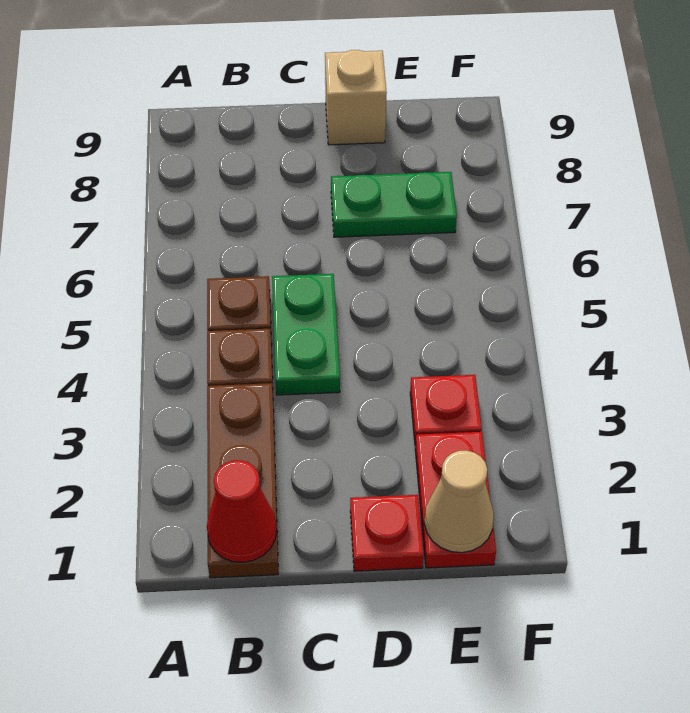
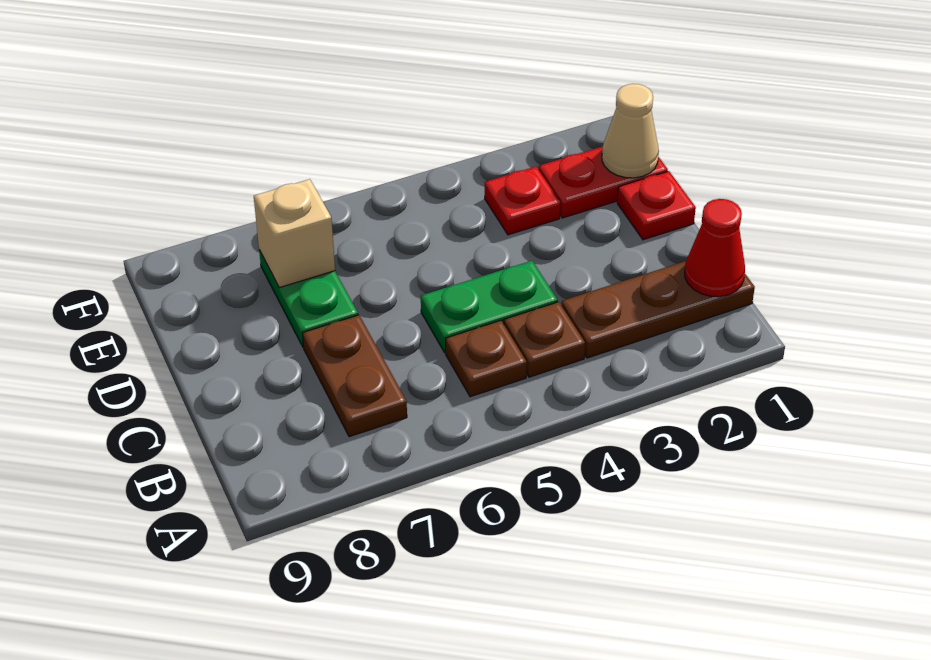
none -> brown 1x2 plate [302,315,407,437]
tan 1x1 brick [325,50,387,145] -> tan 1x1 brick moved to [254,179,335,288]

